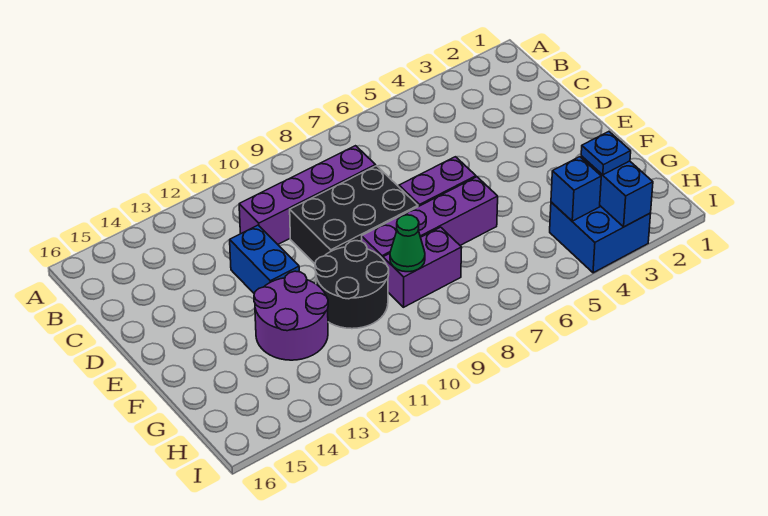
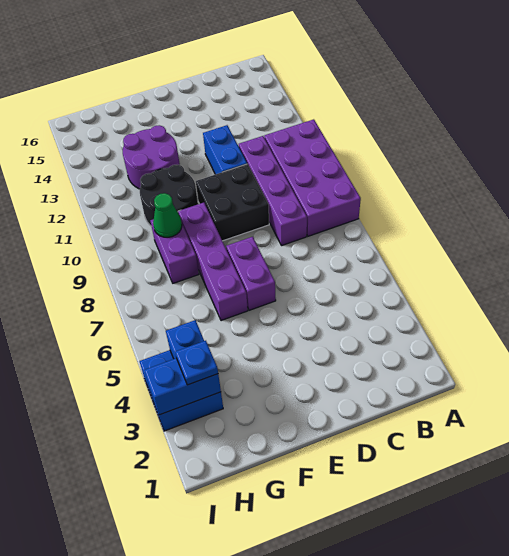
none -> purple 2x4 brick [264,119,361,236]
black 2x3 brick [290,166,418,264] -> black 2x2 brick [196,164,269,241]
blue 1x2 brick [230,225,299,294] -> blue 1x2 brick turned to [203,125,247,174]

